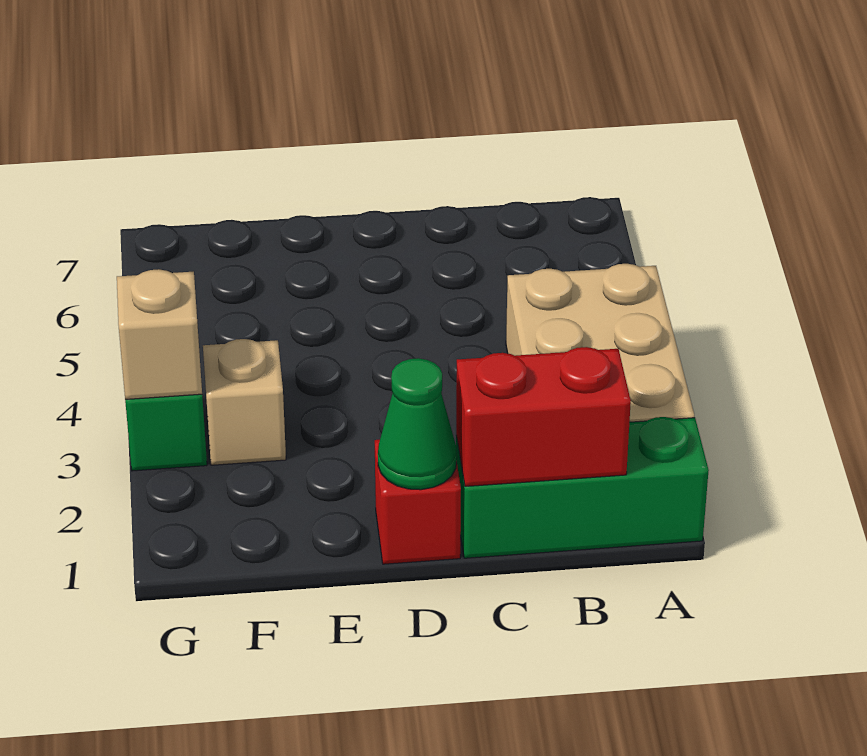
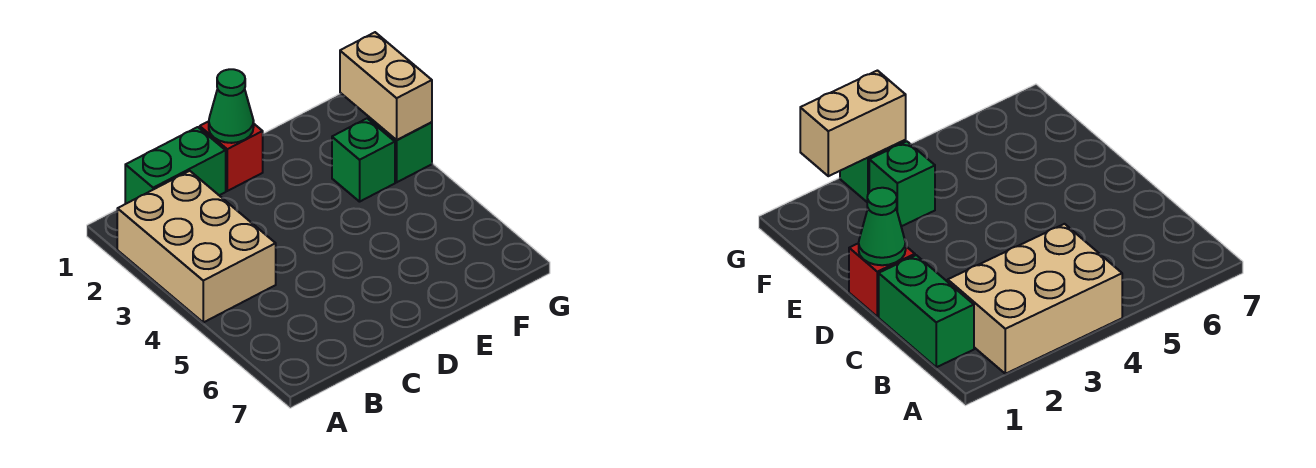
green 1x3 brick [456,417,709,558] -> green 1x2 brick [125,127,226,204]
red 1x2 brick [456,347,631,486] -> none
tan 1x1 brick [203,339,286,465] -> green 1x1 brick [332,118,395,202]
tan 1x1 brick [117,269,202,399] -> tan 1x2 brick [340,32,432,140]

